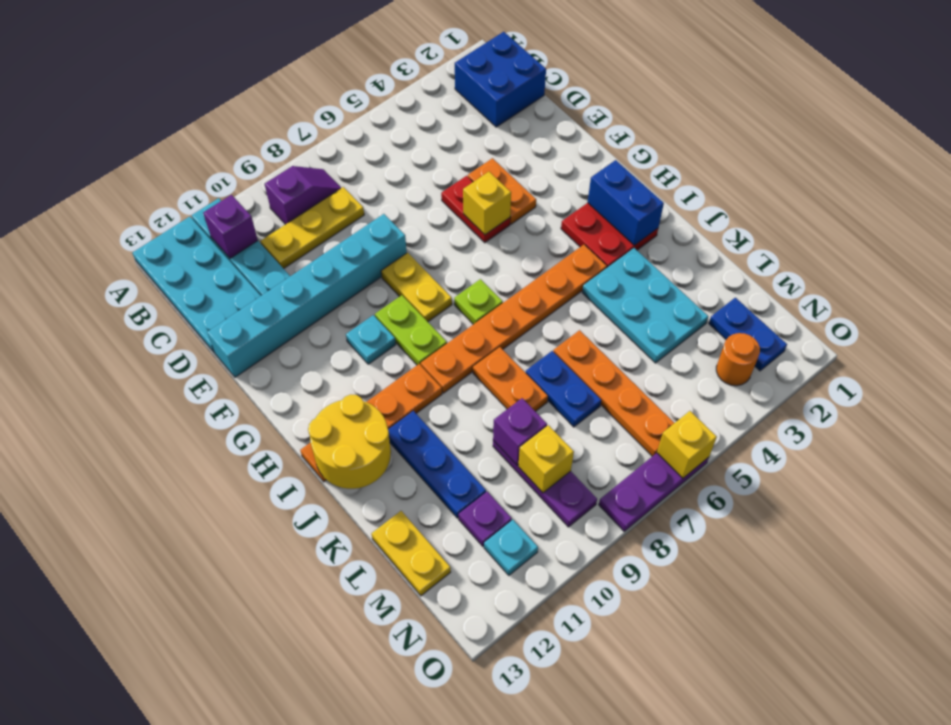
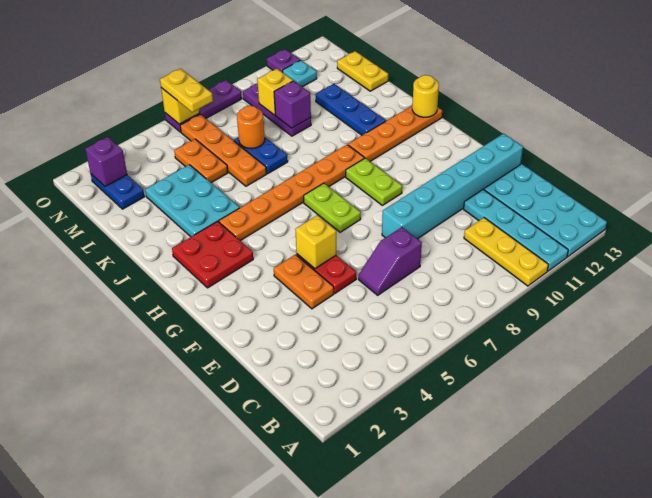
blue 2x2 brick [455,32,546,127] -> none
purple 1x2 slope [265,166,341,225] -> purple 1x2 slope moved to [358,227,422,295]
purple 1x1 brick [203,195,258,258] -> purple 1x1 brick moved to [85,137,127,187]
yellow 1x3 plate [260,187,364,269] -> yellow 1x3 plate turned to [464,218,548,286]
yellow 1x2 plate [381,253,452,322] -> yellow 1x2 plate moved to [160,69,213,112]
cyan 1x1 plate [346,315,396,364] -> none
blue 1x2 brick [588,160,664,245] -> none
lime 1x1 plate [454,279,503,324] -> lime 1x2 plate [304,183,361,232]
yellow 2x2 round brick [308,395,391,489] -> yellow 1x1 round brick [412,75,439,117]
orange 1x2 plate [473,347,548,412] -> orange 1x2 plate moved to [174,139,228,183]
purple 1x1 plate [458,492,512,546] -> purple 1x1 plate moved to [267,49,300,72]
orange 1x1 round brick [716,333,760,386] -> orange 1x1 round brick moved to [237,106,265,149]

